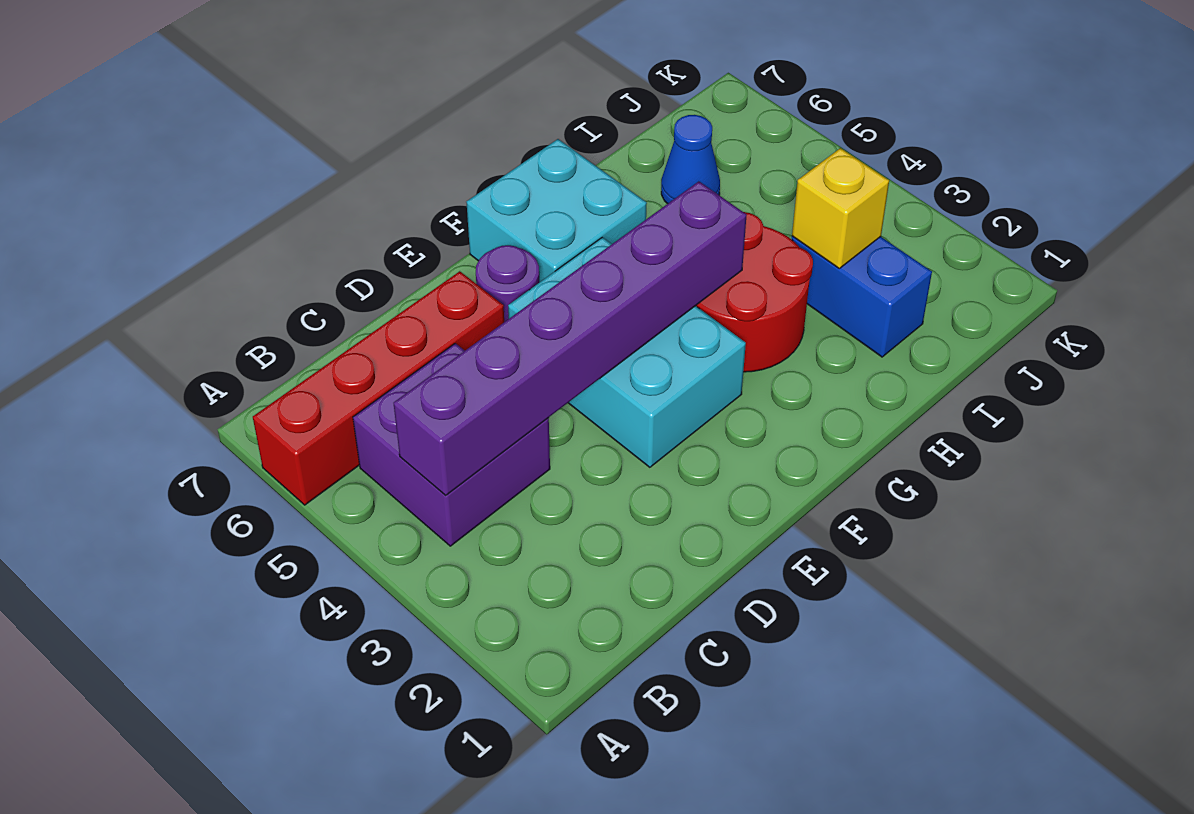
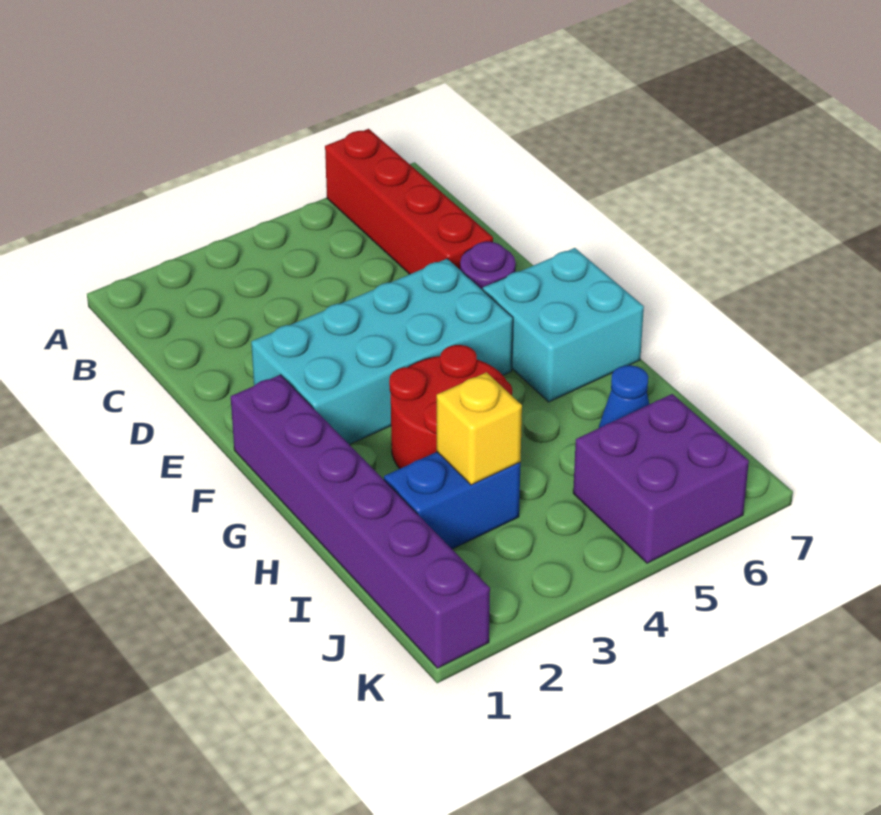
purple 2x2 brick [353,343,550,546] -> purple 2x2 brick moved to [573,394,749,563]
purple 1x6 brick [394,181,747,496] -> purple 1x6 brick moved to [231,375,490,668]
cyan 2x3 brick [508,237,746,467] -> cyan 2x4 brick [251,259,513,445]

